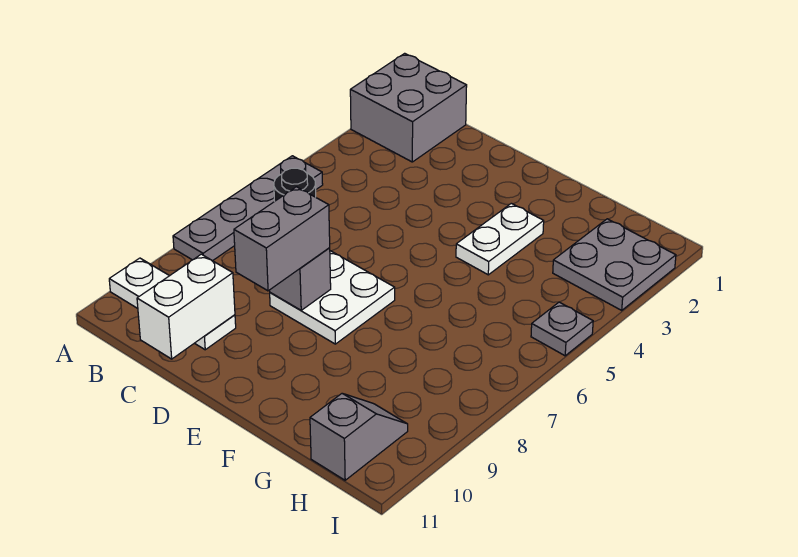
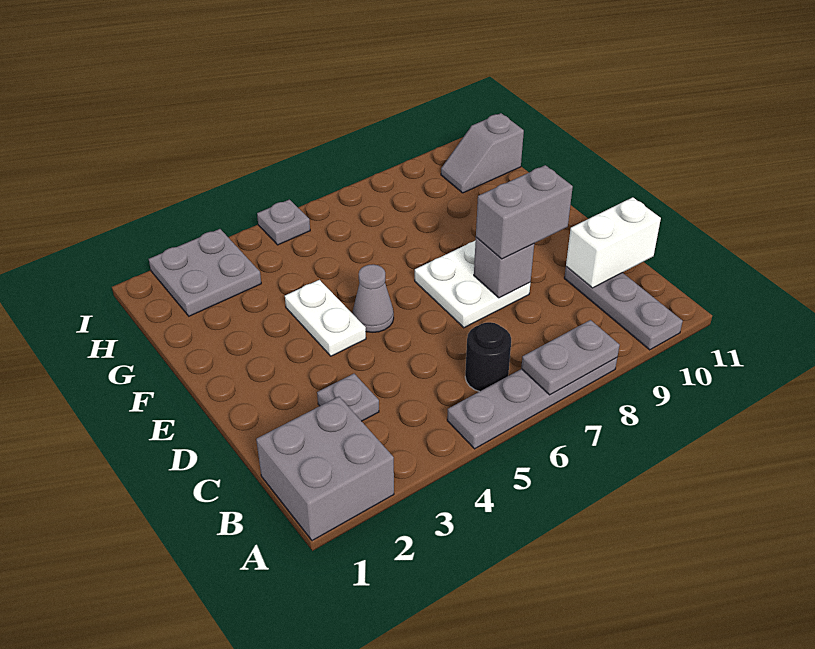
none -> grey 1x2 plate [521,320,620,395]
white 1x3 plate [109,258,236,350] -> grey 1x3 plate [564,267,683,350]
none -> grey 1x1 plate [317,374,379,421]
none -> grey 1x1 cone [353,264,394,332]
white 1x2 plate [456,203,544,275] -> white 1x2 plate turned to [285,280,366,356]

